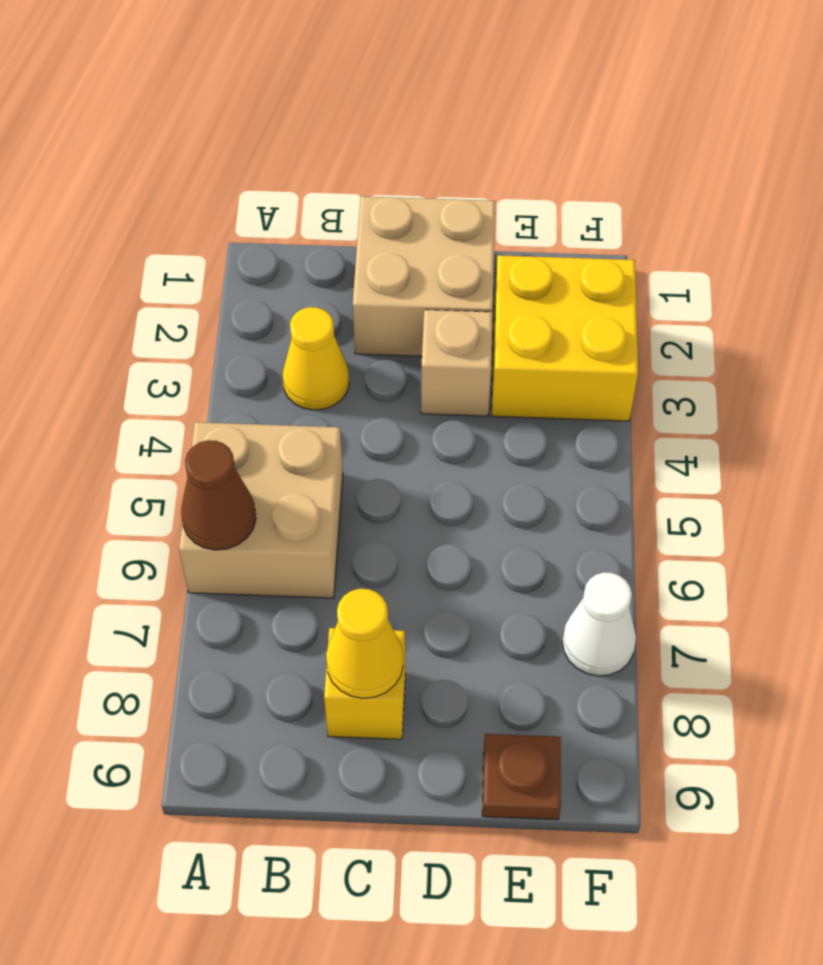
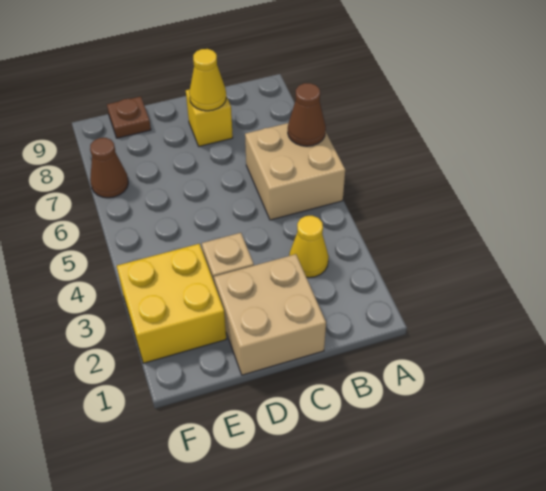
white 1x1 cone [562,572,636,676] -> brown 1x1 cone [90,138,128,198]

